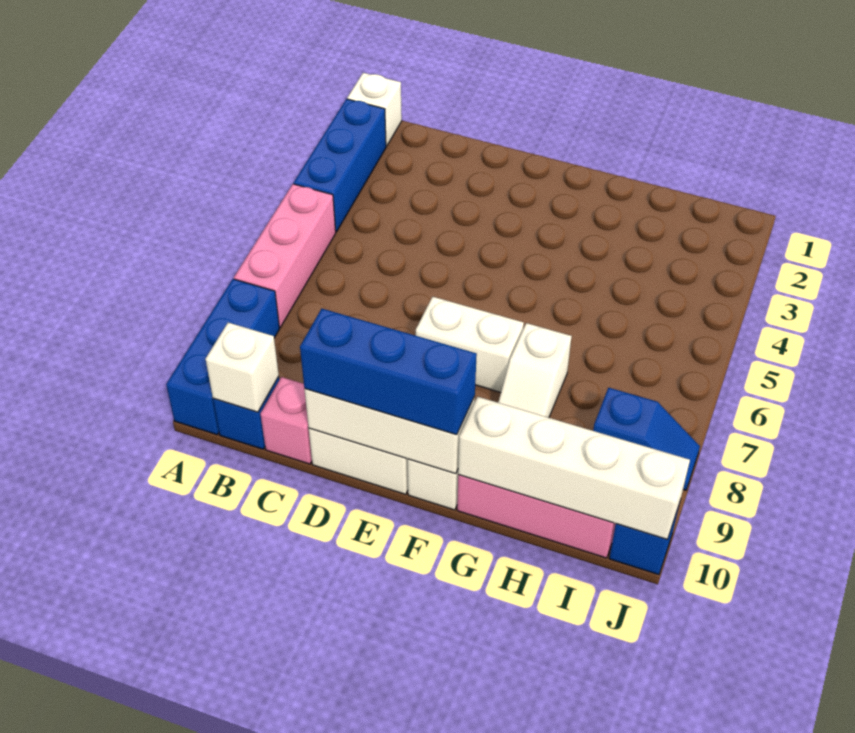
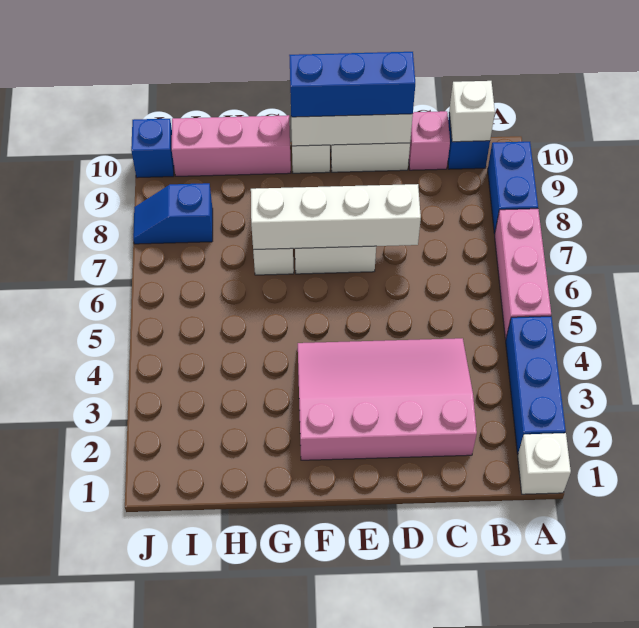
blue 1x3 brick [166,279,280,435] -> blue 1x2 brick [488,142,538,234]
none -> pink 3x4 slope [298,338,477,460]
white 1x4 brick [458,397,690,539] -> white 1x4 brick moved to [251,184,421,250]

